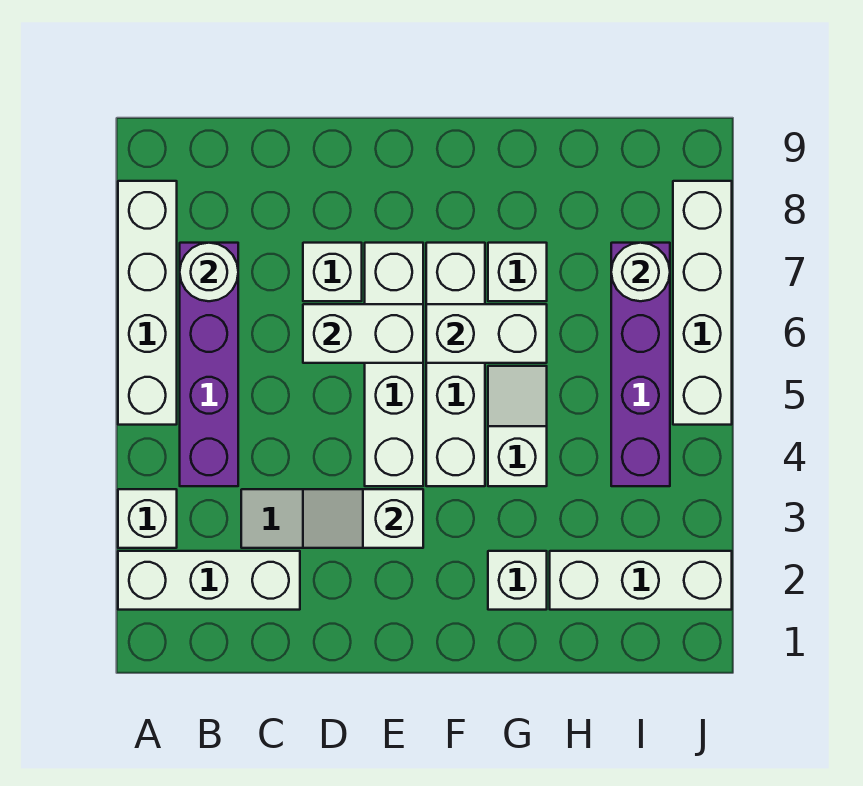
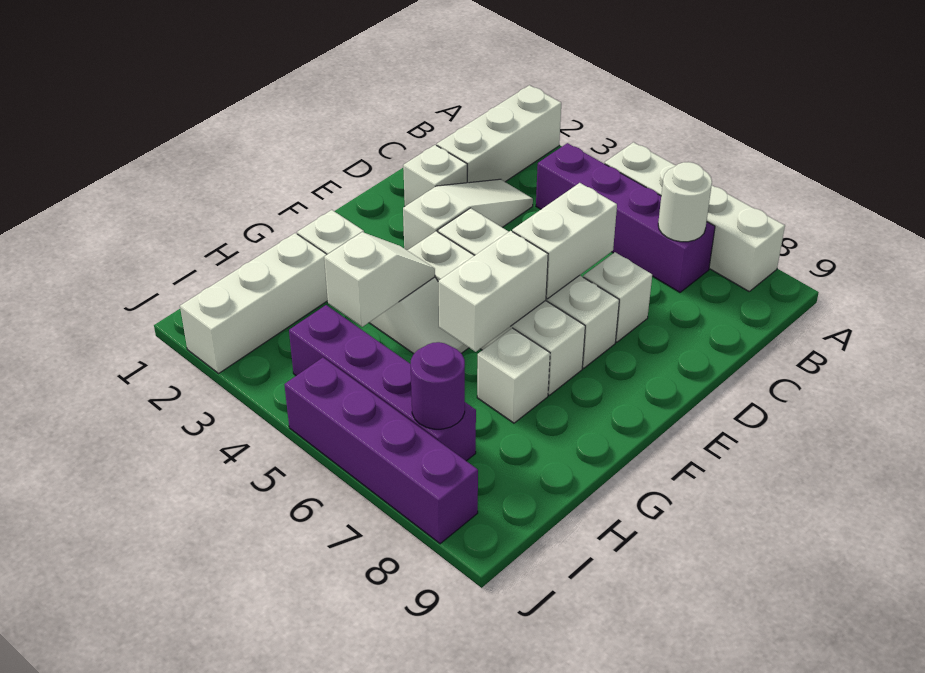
white 1x1 brick [118,489,177,548] -> white 1x1 brick moved to [403,145,467,206]
white 1x2 slope [303,489,423,548] -> white 1x2 slope moved to [324,232,435,327]
white 1x1 round brick [611,243,670,301] -> purple 1x1 round brick [411,342,465,429]
white 1x4 brick [673,181,732,425] -> purple 1x4 brick [284,358,478,544]

